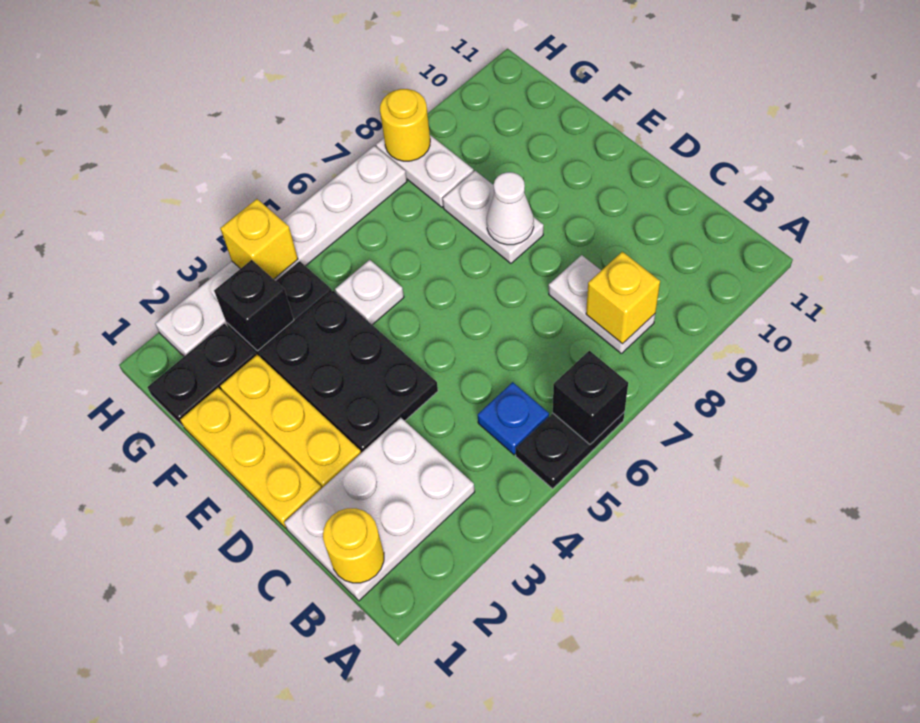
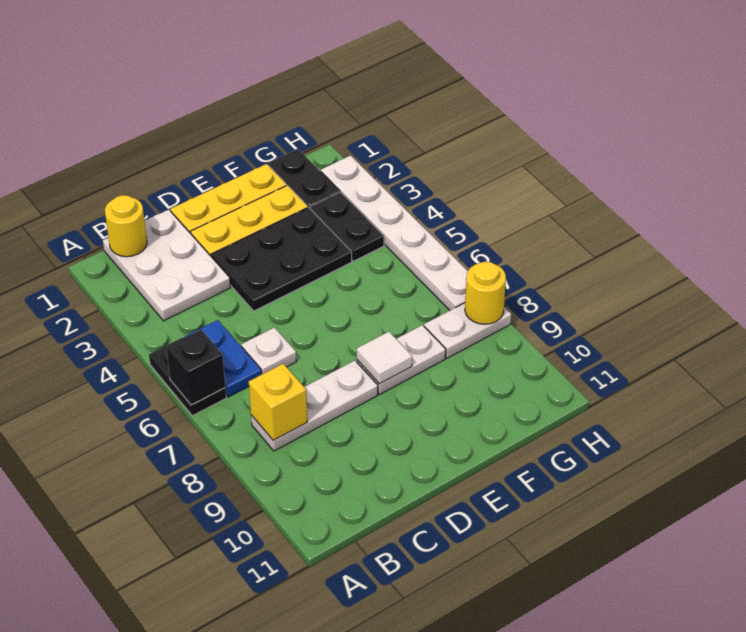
blue 1x1 plate [478,382,549,455] -> blue 1x2 plate [185,320,261,397]
white 1x2 plate [549,255,655,354] -> white 1x3 plate [251,361,378,451]
white 1x1 cone [487,172,534,245] -> white 1x1 tile [357,332,412,384]
white 1x1 plate [335,260,404,325] -> white 1x1 plate moved to [241,328,296,375]
black 1x1 brick [214,260,294,351] -> none
yellow 1x1 brick [220,199,298,279] -> none

